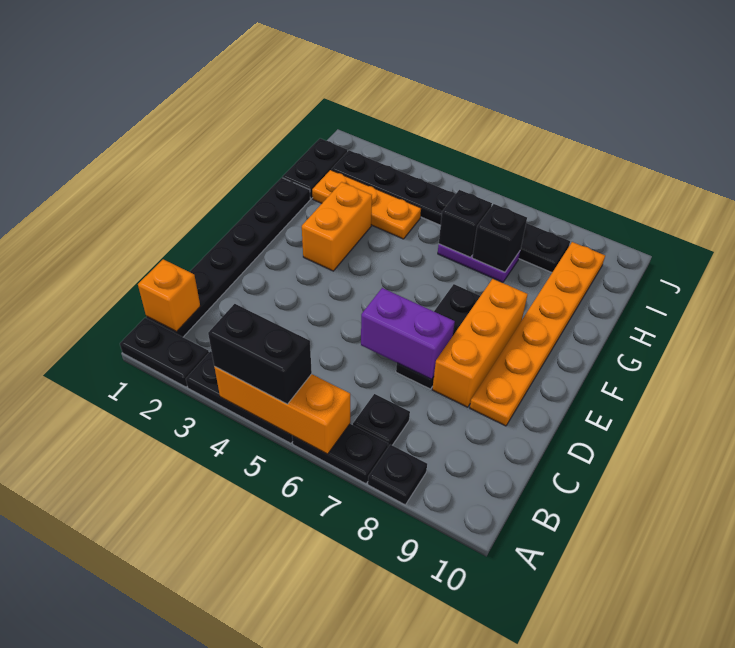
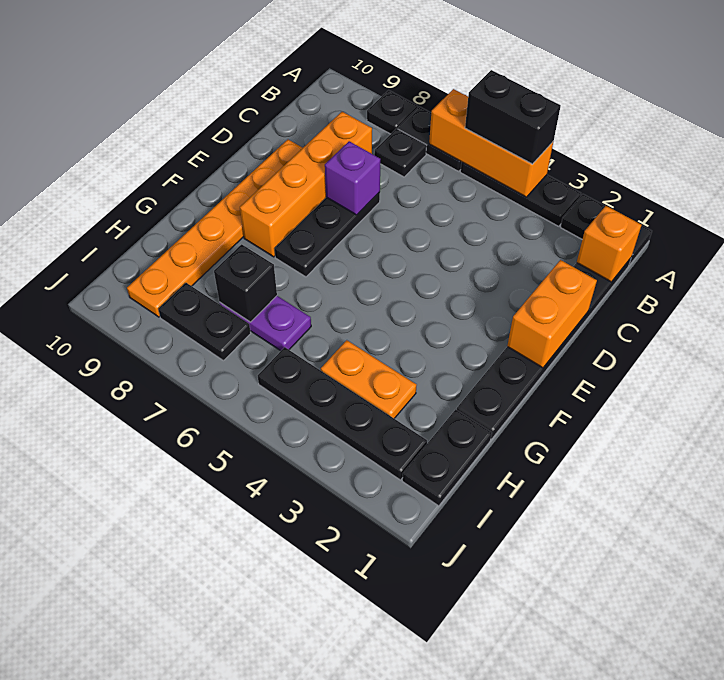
purple 1x2 brick [361,288,455,379] -> purple 1x1 brick [325,141,380,215]
orange 1x3 brick [432,279,528,407] -> orange 1x4 brick [240,112,372,257]
orange 1x2 brick [302,182,372,271] -> orange 1x2 brick moved to [507,260,597,368]
orange 1x3 plate [312,170,421,239] -> orange 1x2 plate [321,340,416,418]
black 1x1 brick [439,190,492,257] -> none

